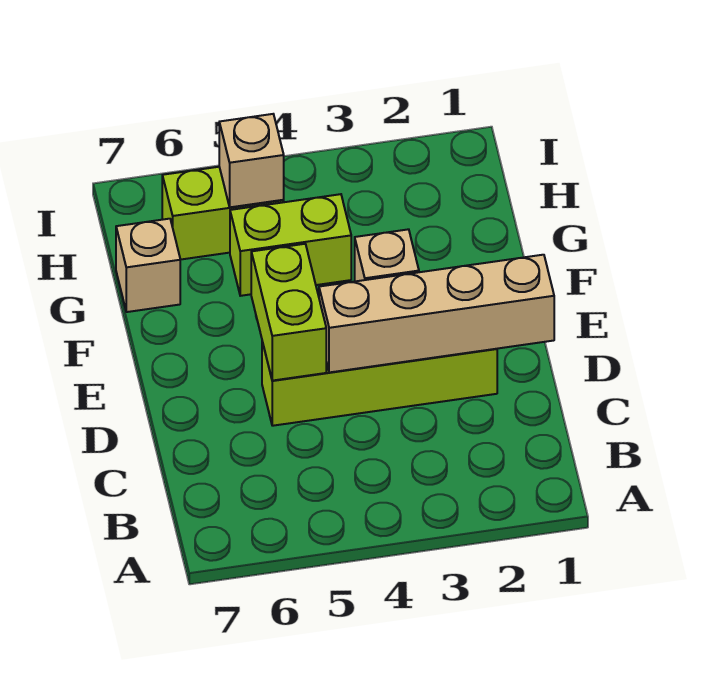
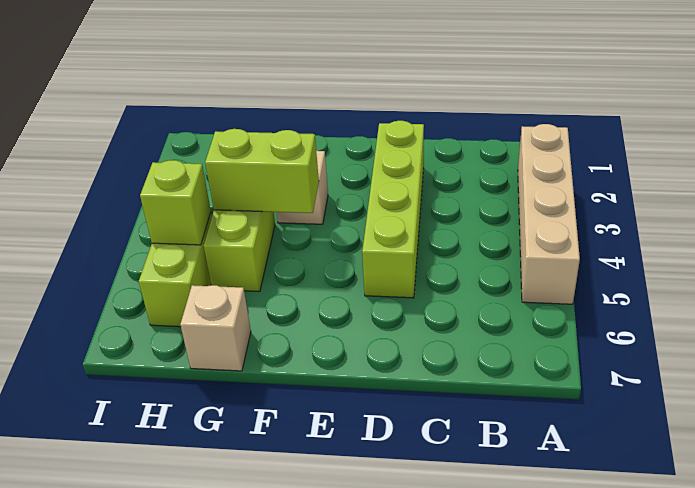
tan 1x4 brick [319,255,554,372] -> tan 1x4 brick moved to [518,124,580,304]
lime 1x2 brick [251,244,326,381] -> lime 1x2 brick moved to [205,129,319,213]
tan 1x1 brick [219,114,284,207] -> lime 1x1 brick [140,160,211,245]

